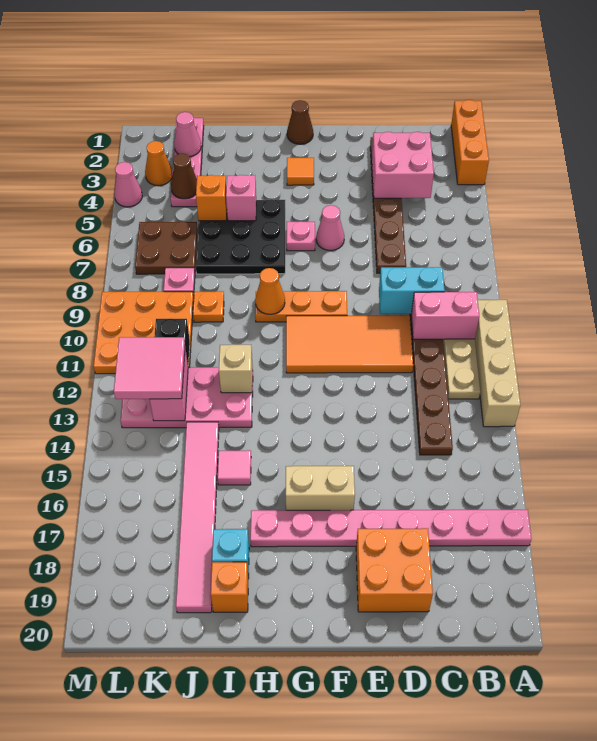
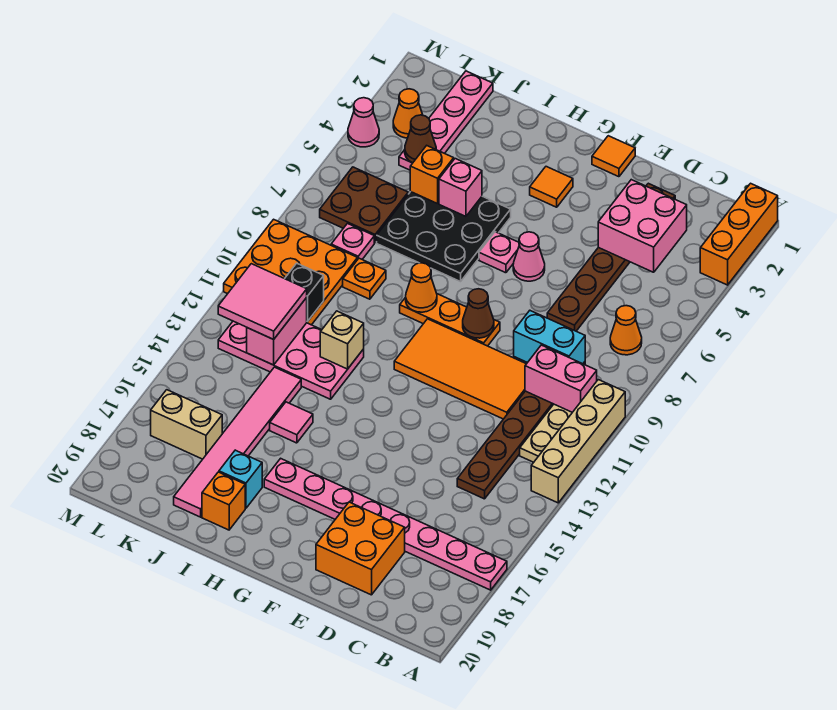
none -> orange 1x1 cone [610,306,642,355]
none -> orange 1x1 tile [592,136,635,177]
tan 1x2 brick [286,466,355,510] -> tan 1x2 brick moved to [151,390,222,459]
brown 1x1 cone [287,100,313,144] -> brown 1x1 cone moved to [463,289,494,338]
pink 1x1 cone [174,112,201,156] -> none

